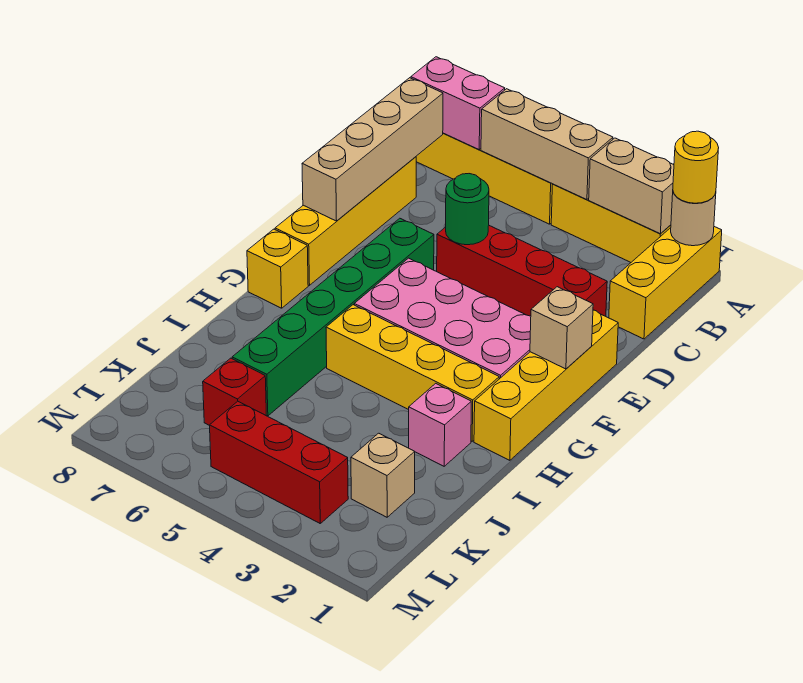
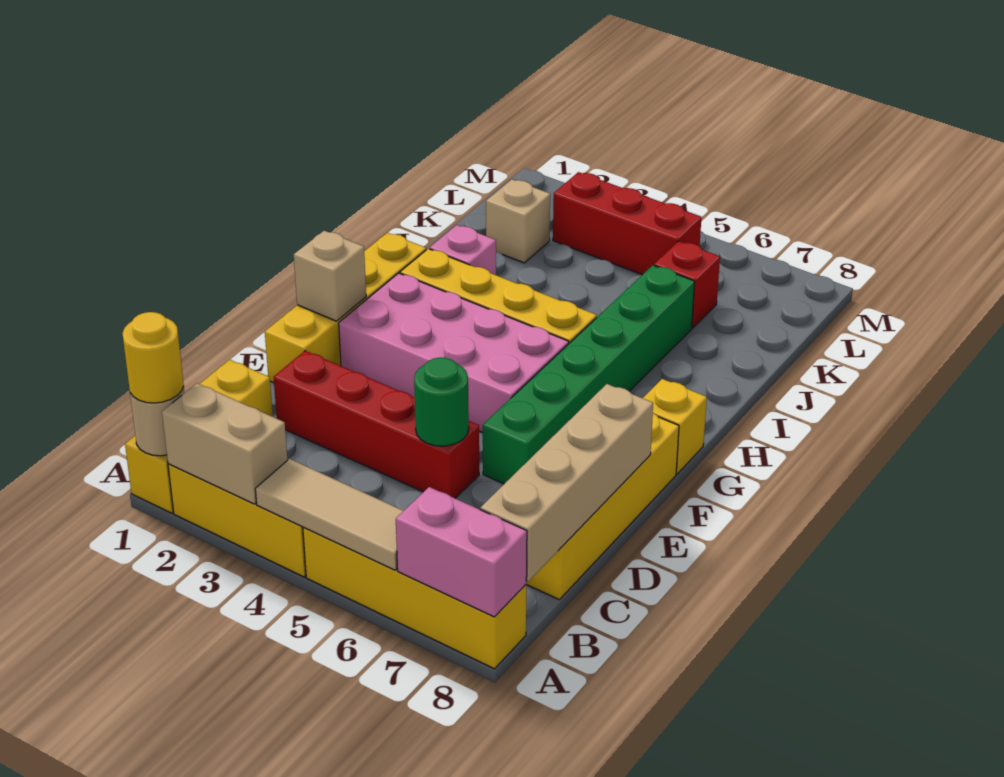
tan 1x3 brick [481,89,613,200] -> tan 1x3 tile [255,459,403,570]

